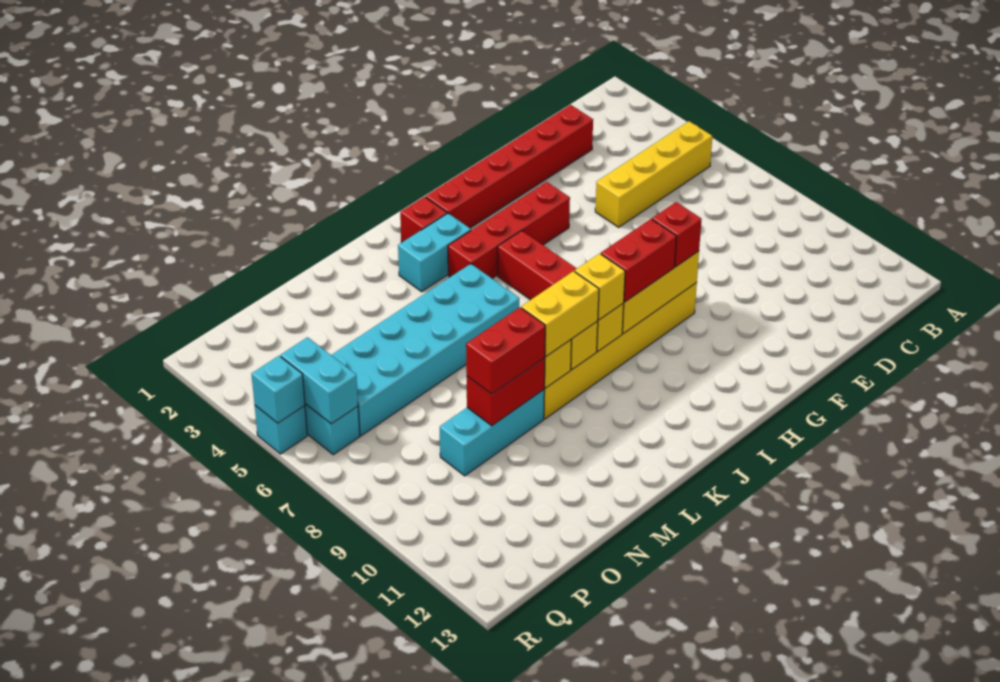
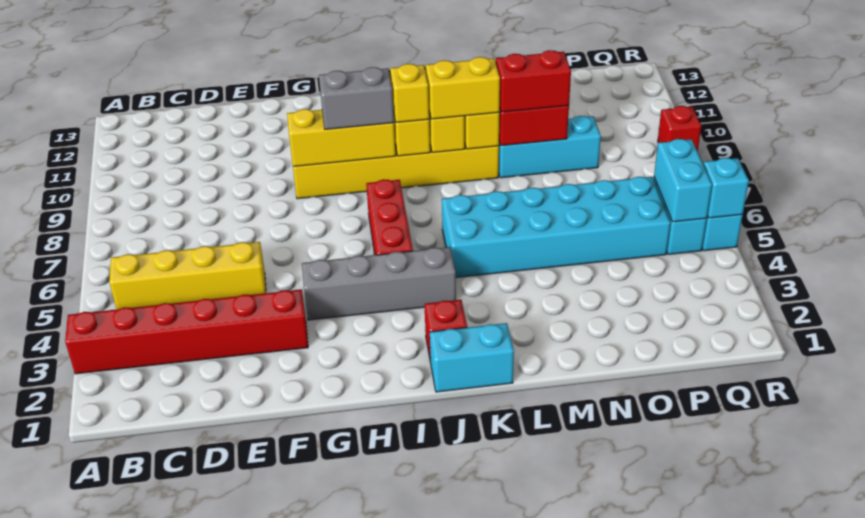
red 1x6 brick [426,105,593,228] -> red 1x6 brick moved to [65,289,308,374]
red 1x4 brick [448,182,570,278] -> grey 1x4 brick [302,247,456,320]
red 1x1 brick [652,202,701,267] -> red 1x1 brick moved to [658,106,701,151]
red 1x2 brick [601,219,676,302] -> grey 1x2 brick [319,67,394,129]
cyan 1x2 brick [398,213,471,292] -> cyan 1x2 brick moved to [430,323,514,392]

